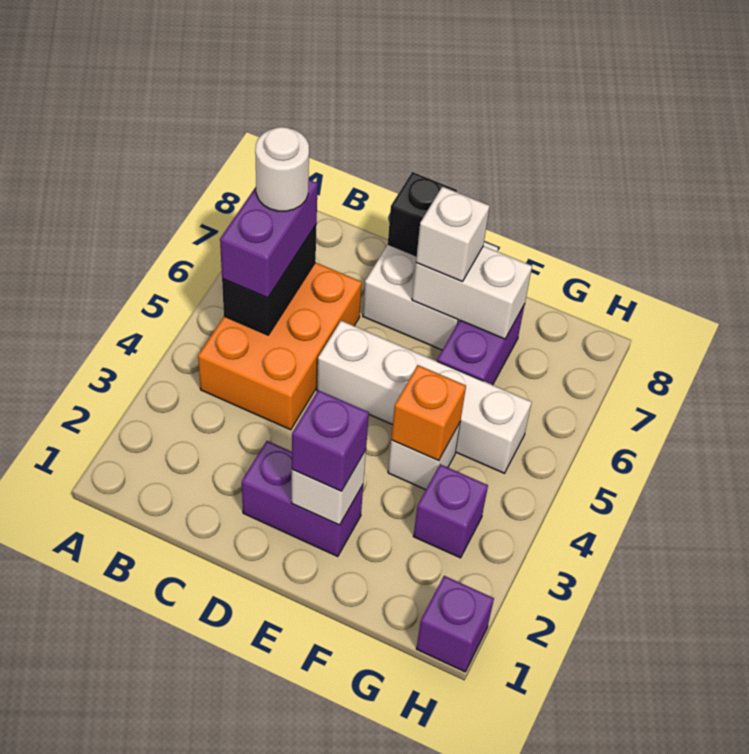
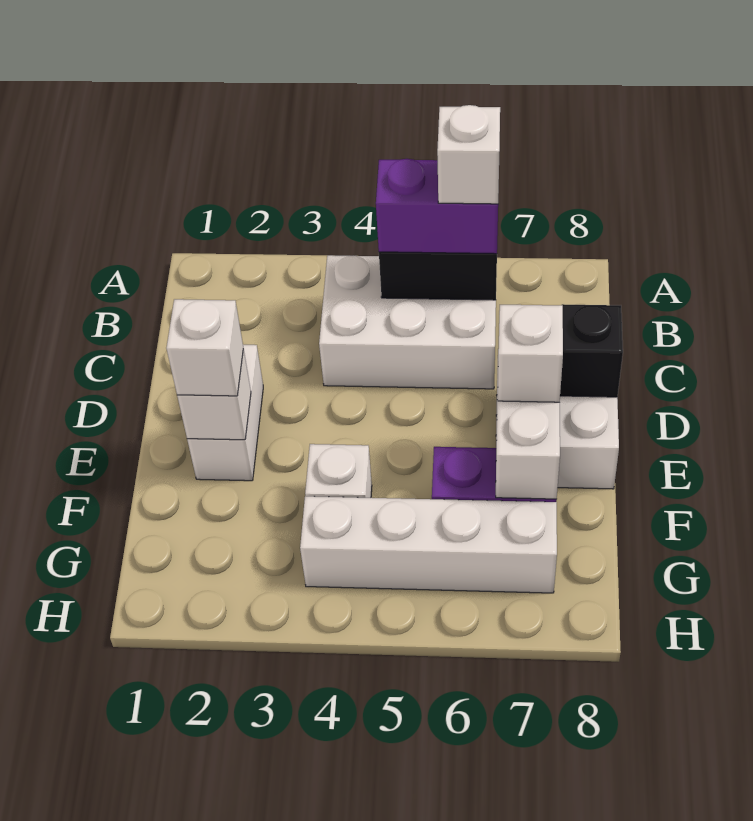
orange 2x3 brick [198,262,362,430] -> white 2x3 brick [319,255,496,389]
white 1x1 round brick [255,127,309,211] -> white 1x1 brick [437,105,500,204]
purple 1x2 brick [242,441,363,557] -> white 1x2 brick [187,345,263,481]
white 1x4 brick [317,321,532,473] -> white 1x4 brick turned to [300,496,557,593]
purple 1x1 brick [292,390,369,491] -> white 1x1 brick [166,299,243,396]
orange 1x1 brick [391,365,466,461] -> none
purple 1x1 brick [413,464,488,558] -> none
purple 1x1 brick [416,576,494,672] -> none

